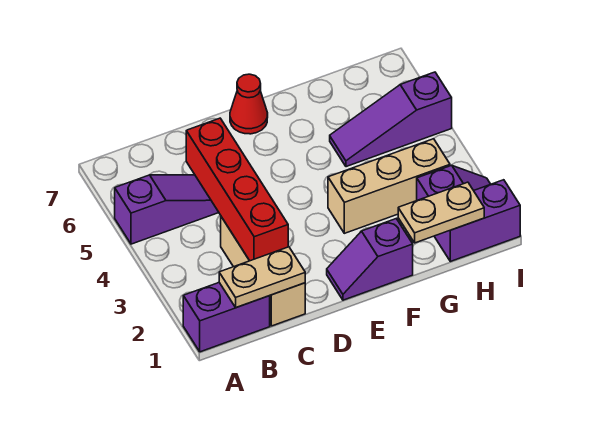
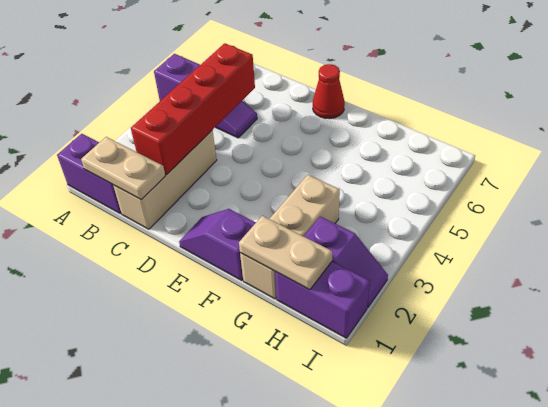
tan 1x3 brick [328,139,450,233] -> tan 1x3 brick turned to [240,175,340,299]
purple 1x3 slope [330,72,452,167] -> none

